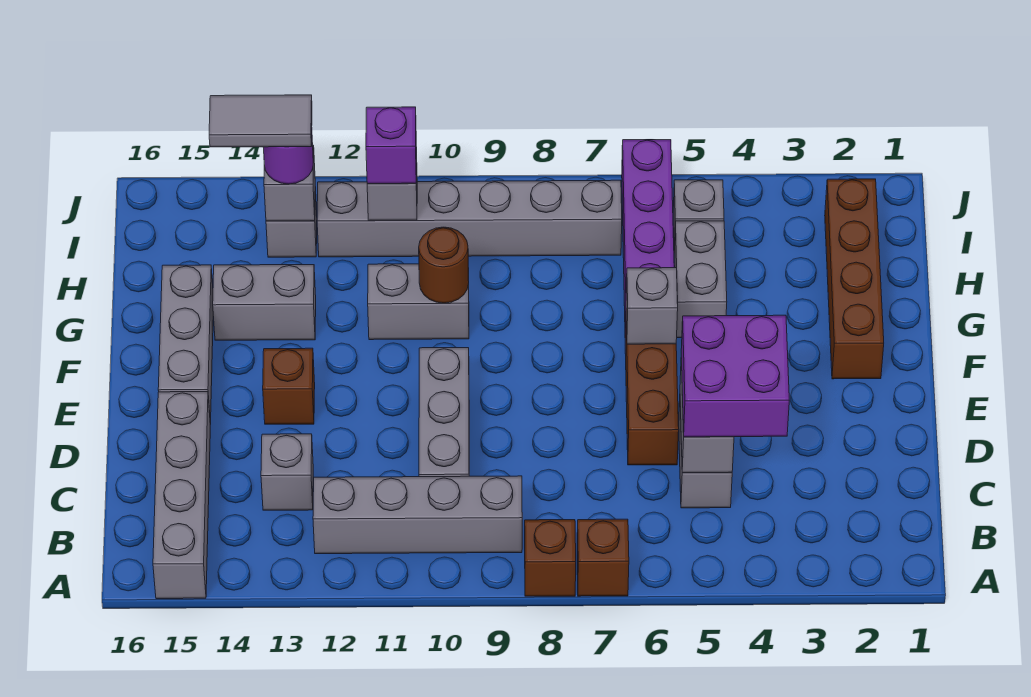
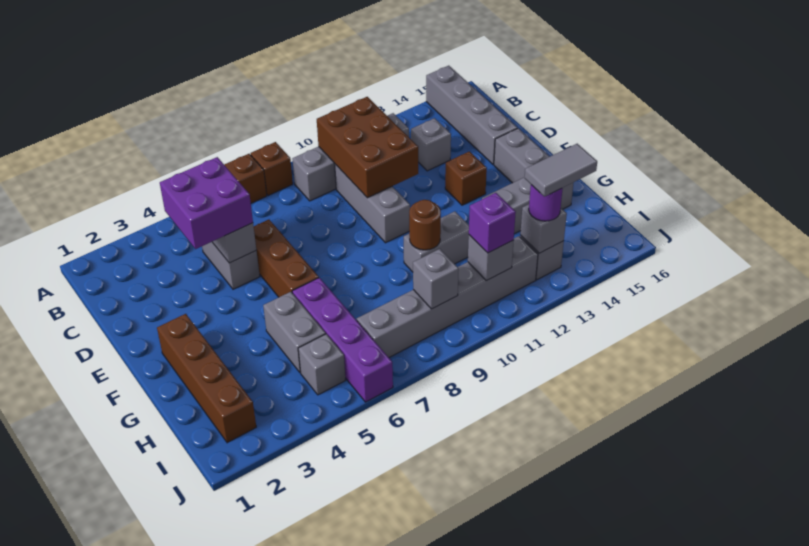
none -> brown 2x3 brick [317,97,418,198]
grey 1x1 brick [626,267,678,344] -> grey 1x1 brick moved to [413,249,459,309]

